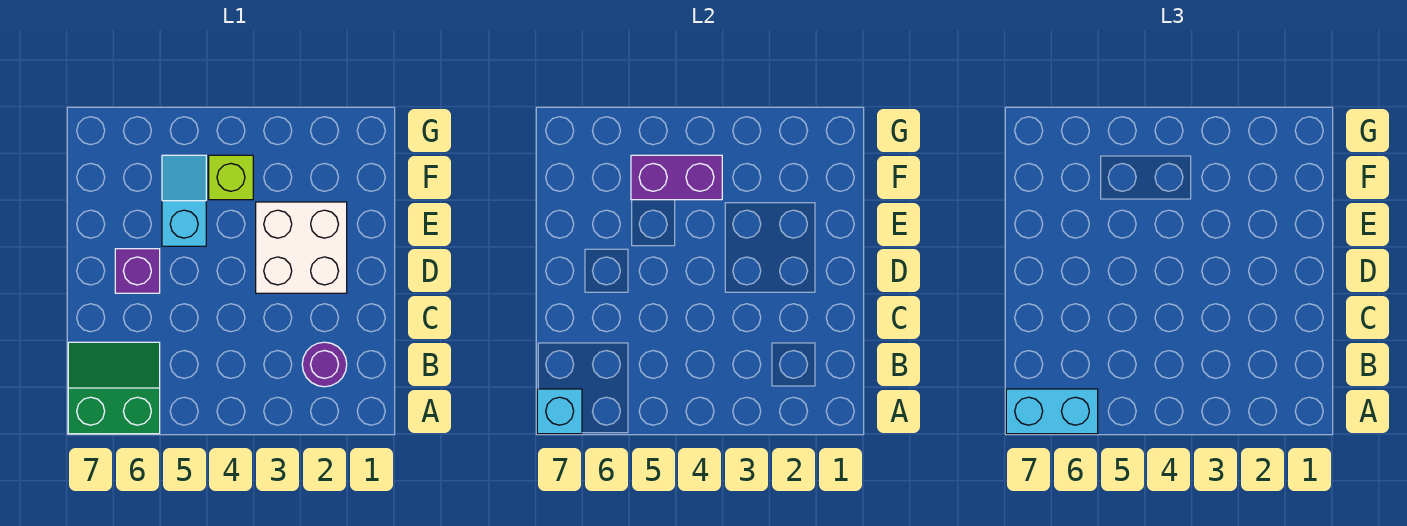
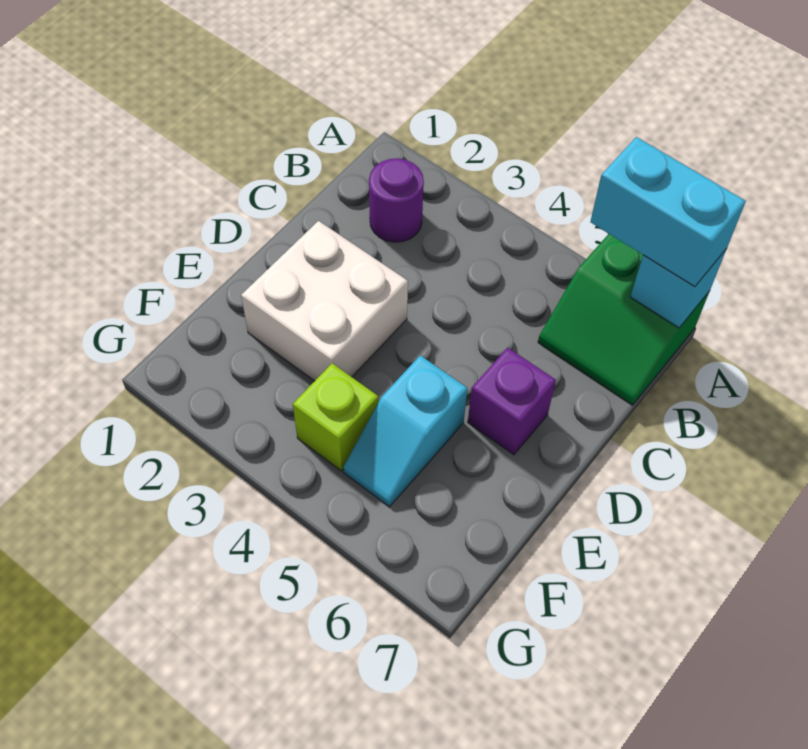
purple 1x2 brick [631,155,722,200] -> none

